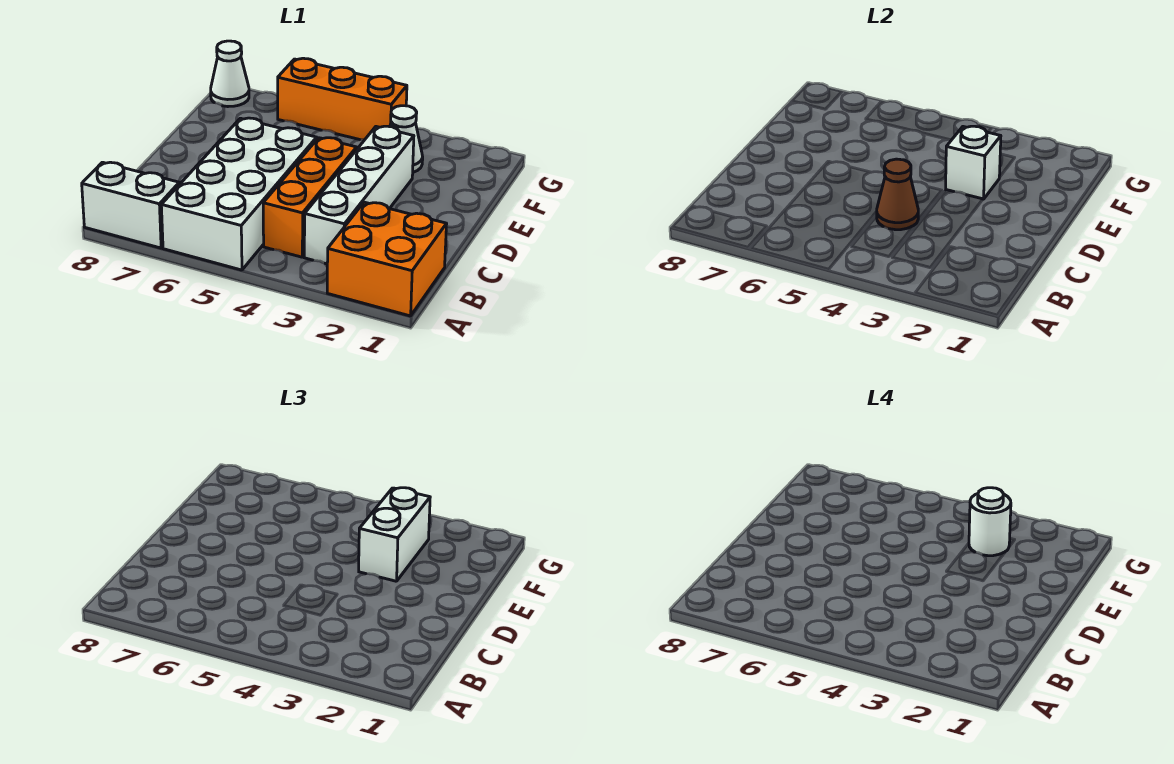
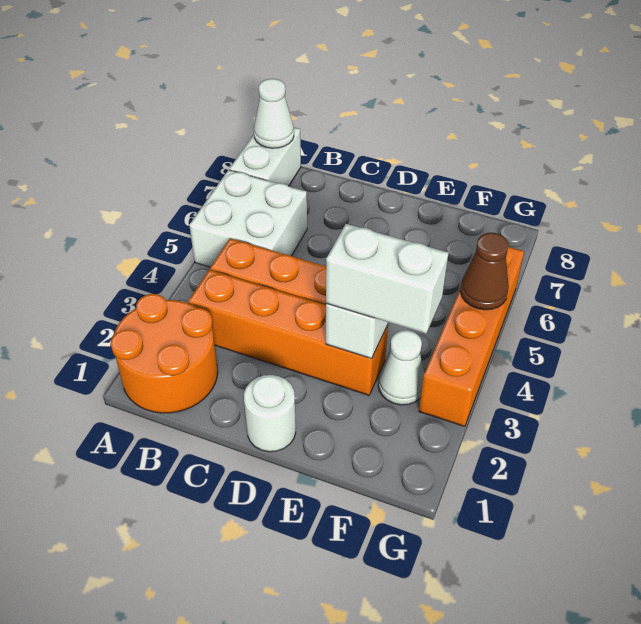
orange 2x2 brick [327,202,447,316] -> orange 2x2 round brick [111,294,218,413]
white 2x4 brick [161,118,317,270] -> white 2x2 brick [189,170,307,267]
white 1x4 brick [304,126,414,264] -> orange 1x4 brick [188,270,388,395]
brown 1x1 cone [877,159,918,230] -> brown 1x1 cone moved to [460,233,509,310]
white 1x1 round brick [969,488,1011,556] -> white 1x1 round brick moved to [244,375,296,452]
orange 1x3 brick [278,58,407,140] -> orange 1x4 brick [419,247,524,426]
white 1x1 cone [211,41,249,107] -> white 1x1 cone moved to [254,79,294,148]

